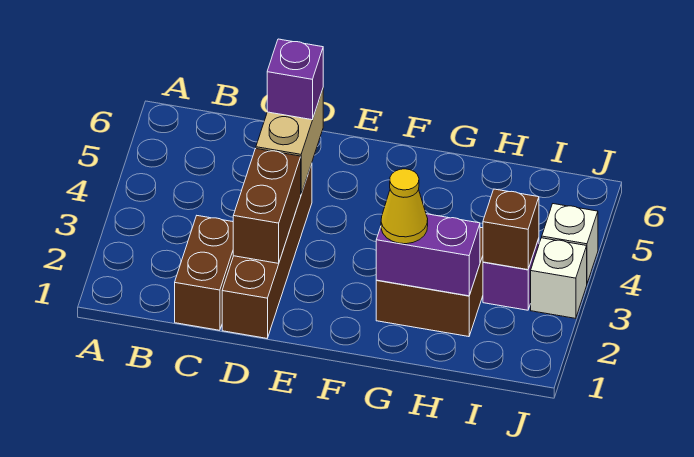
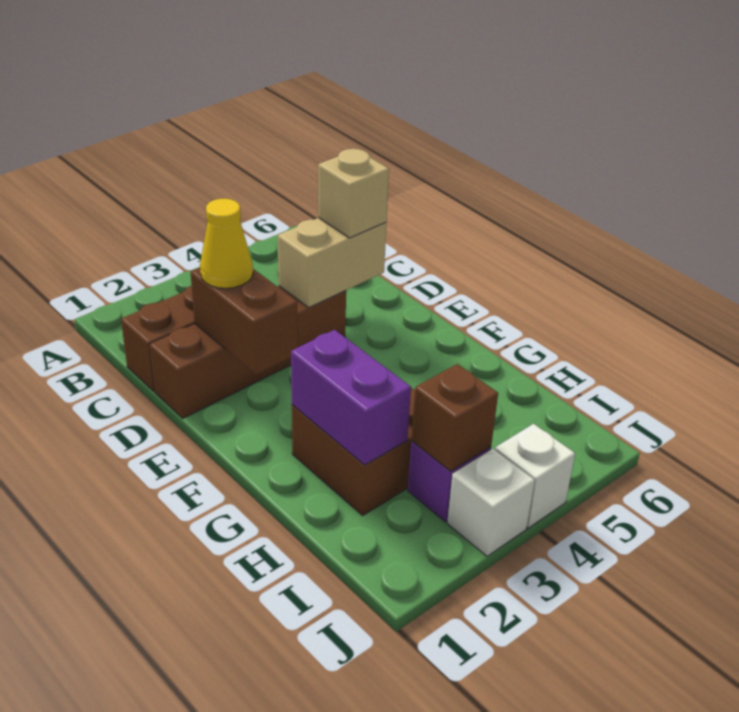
brown 1x2 brick [233,149,301,263] -> brown 1x2 brick turned to [190,268,298,374]
purple 1x1 brick [267,39,323,120] -> tan 1x1 brick [318,149,389,238]
yellow 1x1 cone [381,169,428,244] -> yellow 1x1 cone moved to [200,198,253,288]

